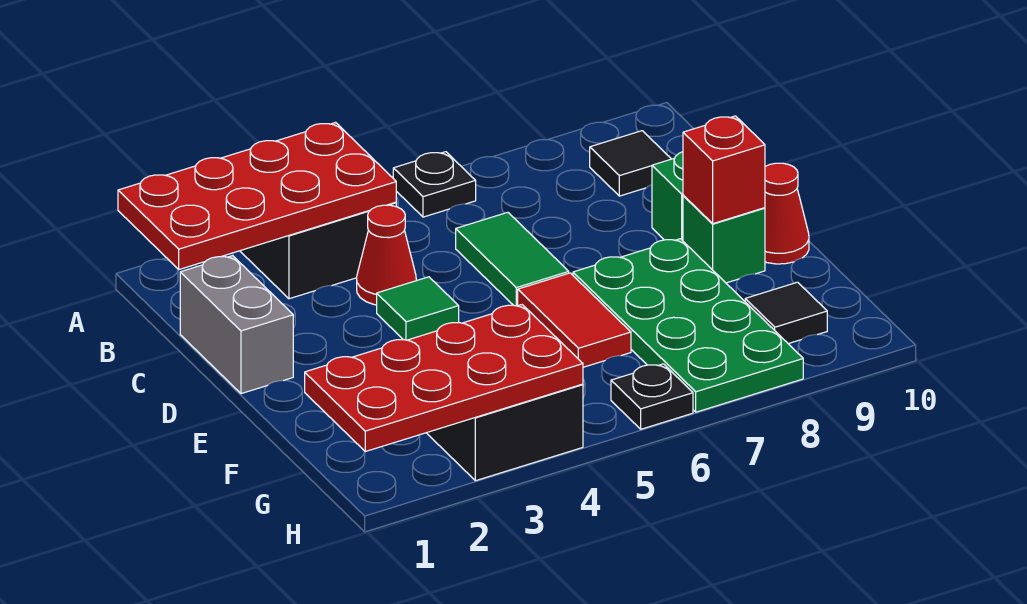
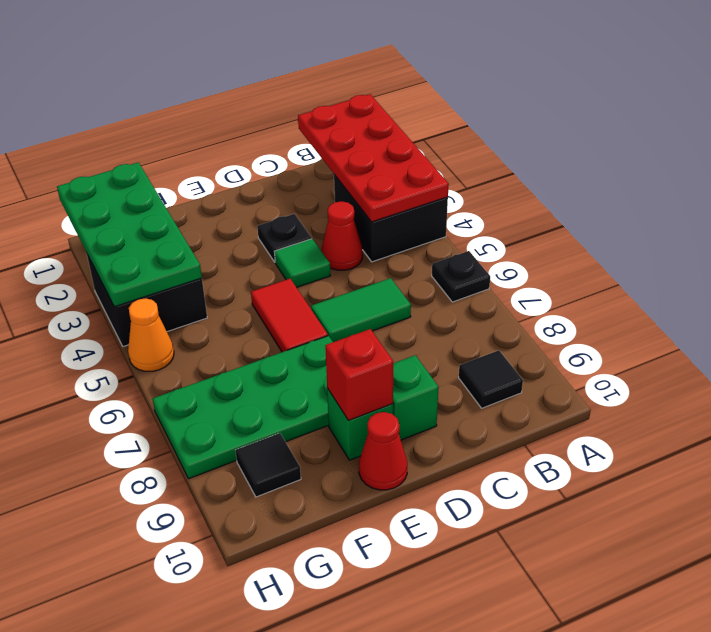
grey 1x2 brick [180,256,293,394] -> none
red 1x2 tile [518,273,631,367] -> red 1x2 tile turned to [251,279,328,352]
red 2x4 plate [305,305,583,452] -> green 2x4 plate [57,162,202,307]
none -> orange 1x1 cone [128,298,174,371]
black 1x1 plate [611,364,693,429] -> black 1x1 plate moved to [257,214,312,262]

